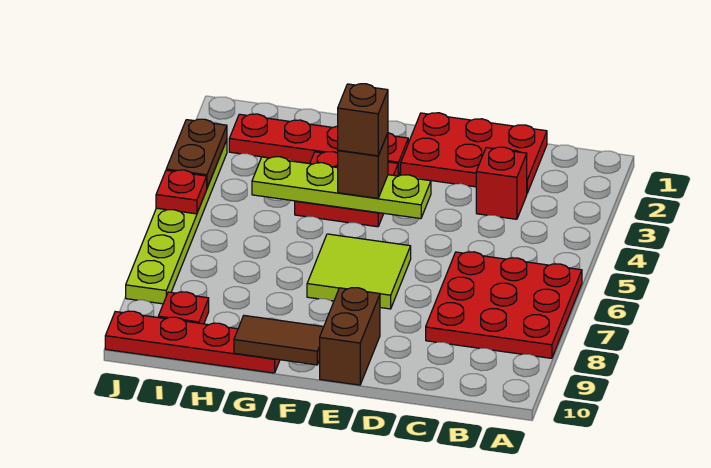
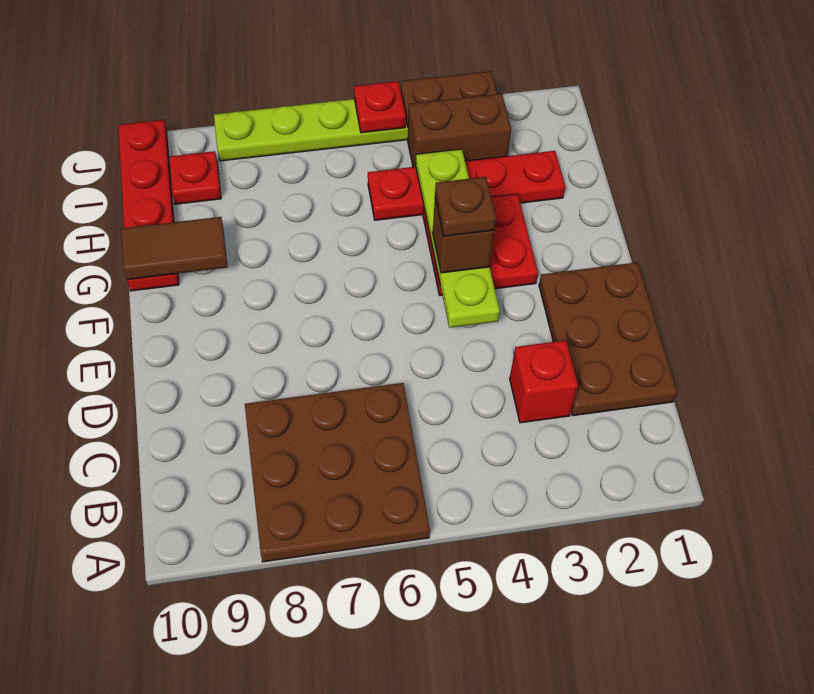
red 3x3 plate [426,252,582,358] -> brown 3x3 plate [245,383,430,562]
red 2x3 plate [401,113,547,193] -> brown 2x3 plate [539,262,677,416]
lime 2x2 tile [307,234,411,309] -> none
brown 1x2 brick [320,288,380,385] -> brown 1x2 brick moved to [408,94,511,167]
red 1x4 plate [229,114,408,176] -> red 1x4 plate turned to [368,151,565,220]
brown 1x1 brick [338,84,388,156] -> brown 1x1 plate [435,177,496,236]
brown 1x2 tile [234,315,323,365] -> brown 1x2 tile turned to [121,217,227,280]

